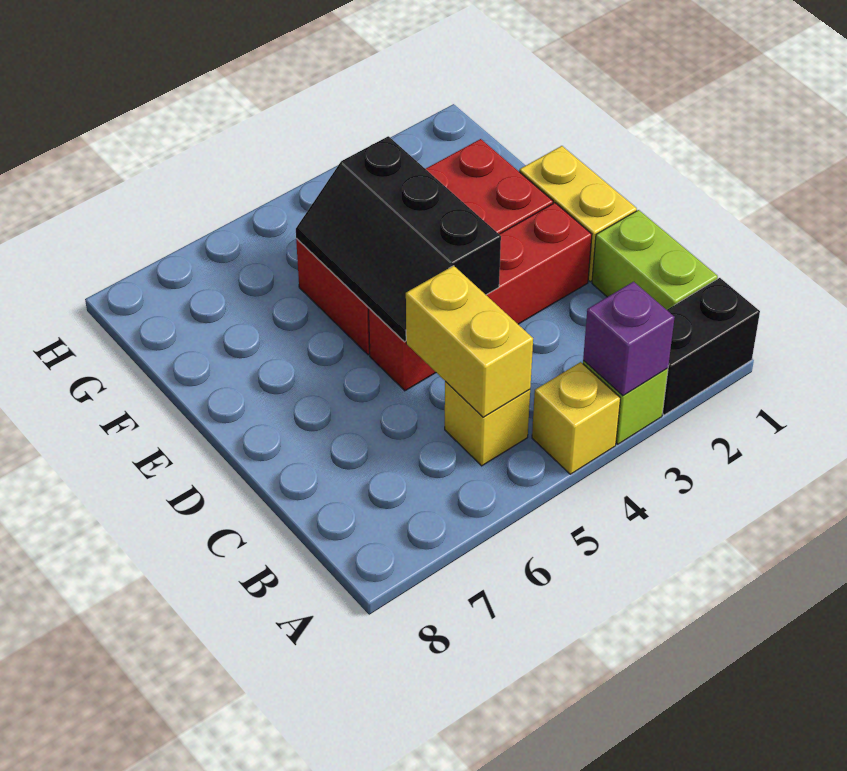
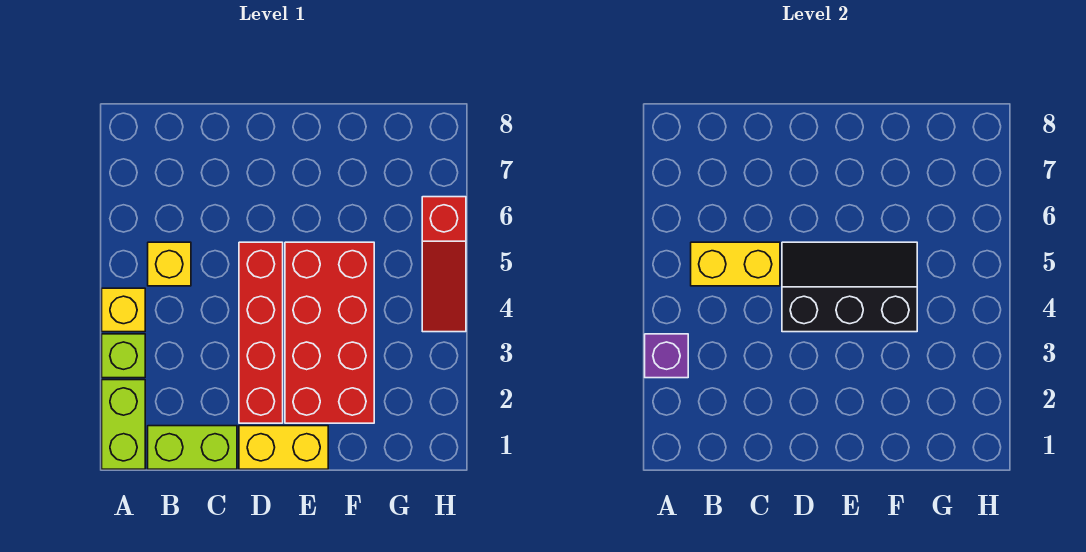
black 1x2 brick [662,278,760,415] -> lime 1x2 brick [102,380,145,469]
none -> red 1x3 slope [422,197,466,332]

